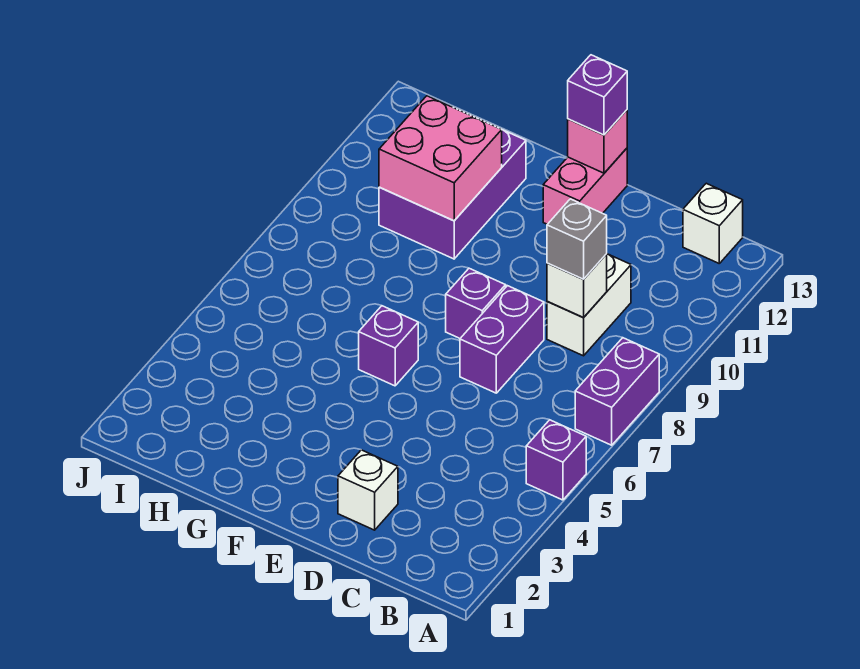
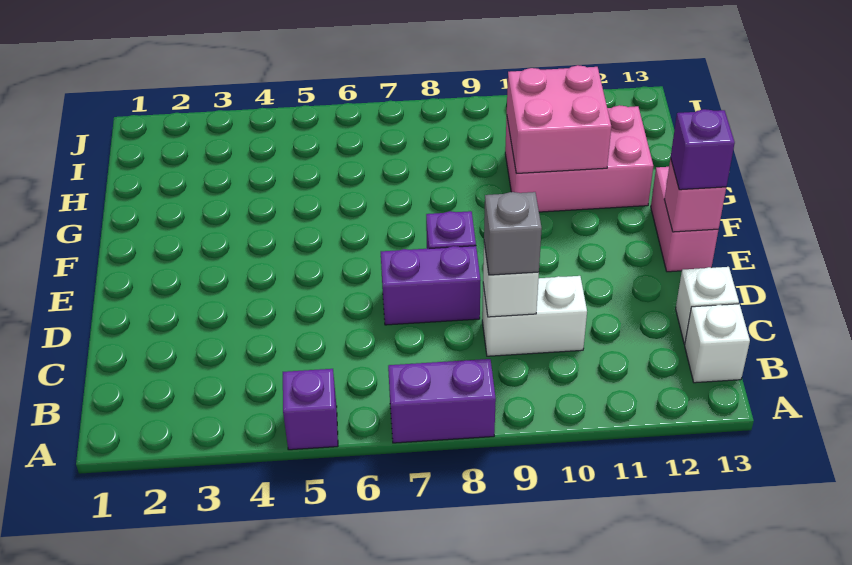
white 1x1 brick [338,450,398,530] -> white 1x1 brick moved to [676,267,739,344]
pink 1x2 brick [543,148,627,224] -> pink 1x2 brick turned to [651,167,718,272]
purple 1x1 brick [359,306,418,386] -> none
purple 2x3 brick [379,130,526,259] -> pink 2x3 brick [505,105,653,212]

